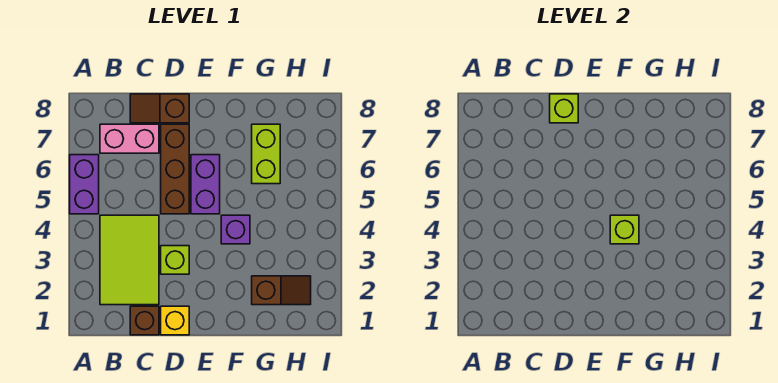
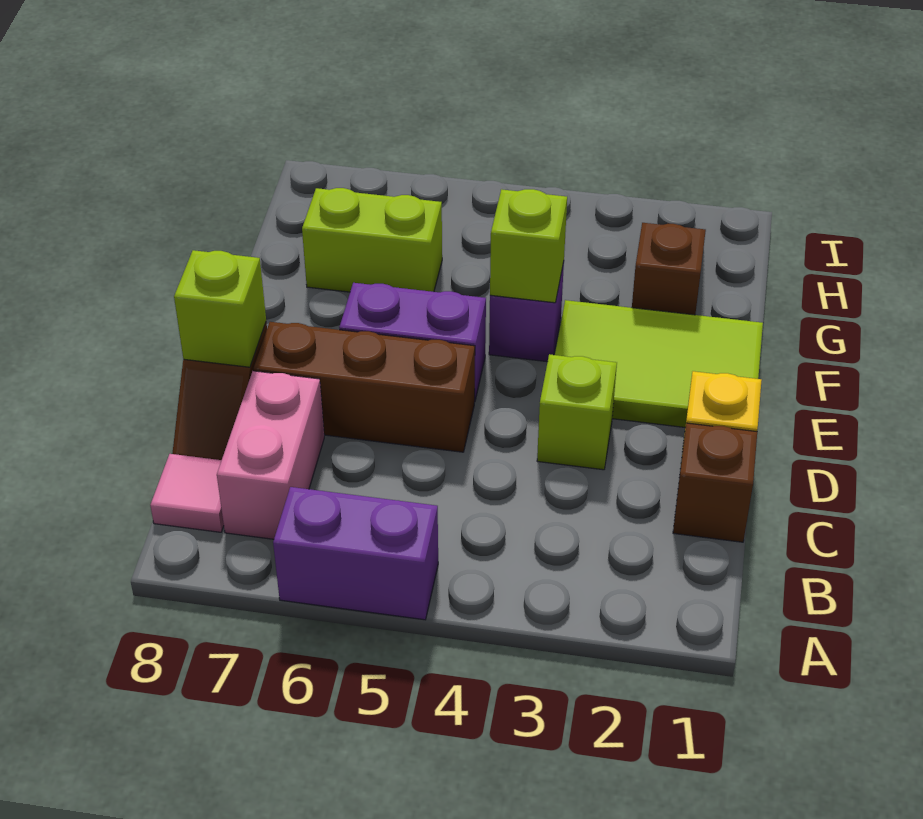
lime 2x3 tile [100,215,159,305] -> lime 2x3 tile moved to [555,300,763,427]
none -> pink 1x1 tile [150,454,224,532]

